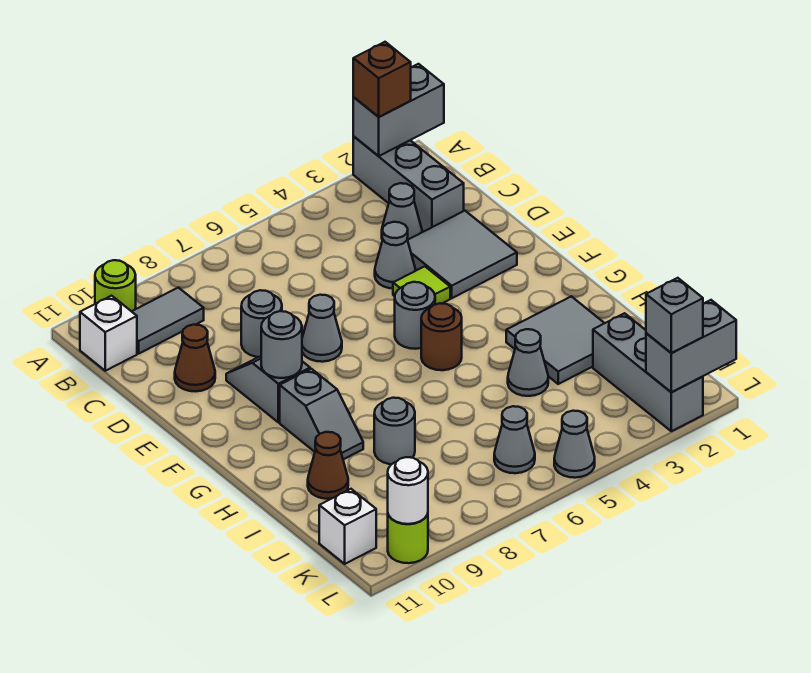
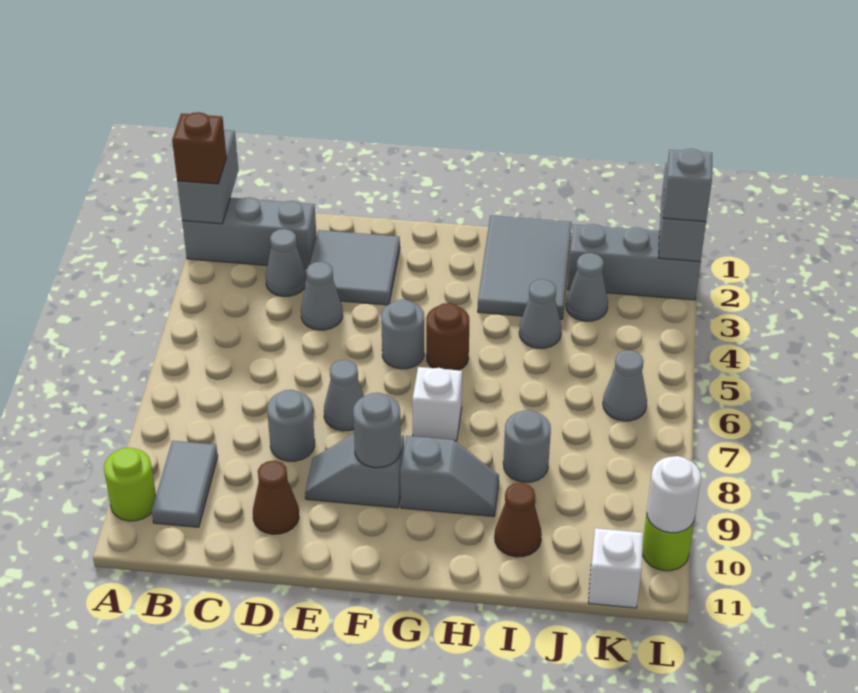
white 1x1 brick [80,296,137,371] -> white 1x1 brick moved to [412,367,462,441]
lime 1x1 tile [393,266,450,304] -> none
grey 2x2 tile [506,296,604,384] -> grey 2x3 tile [478,216,572,319]
grey 1x1 cone [554,411,595,478] -> grey 1x1 cone moved to [566,253,608,321]

